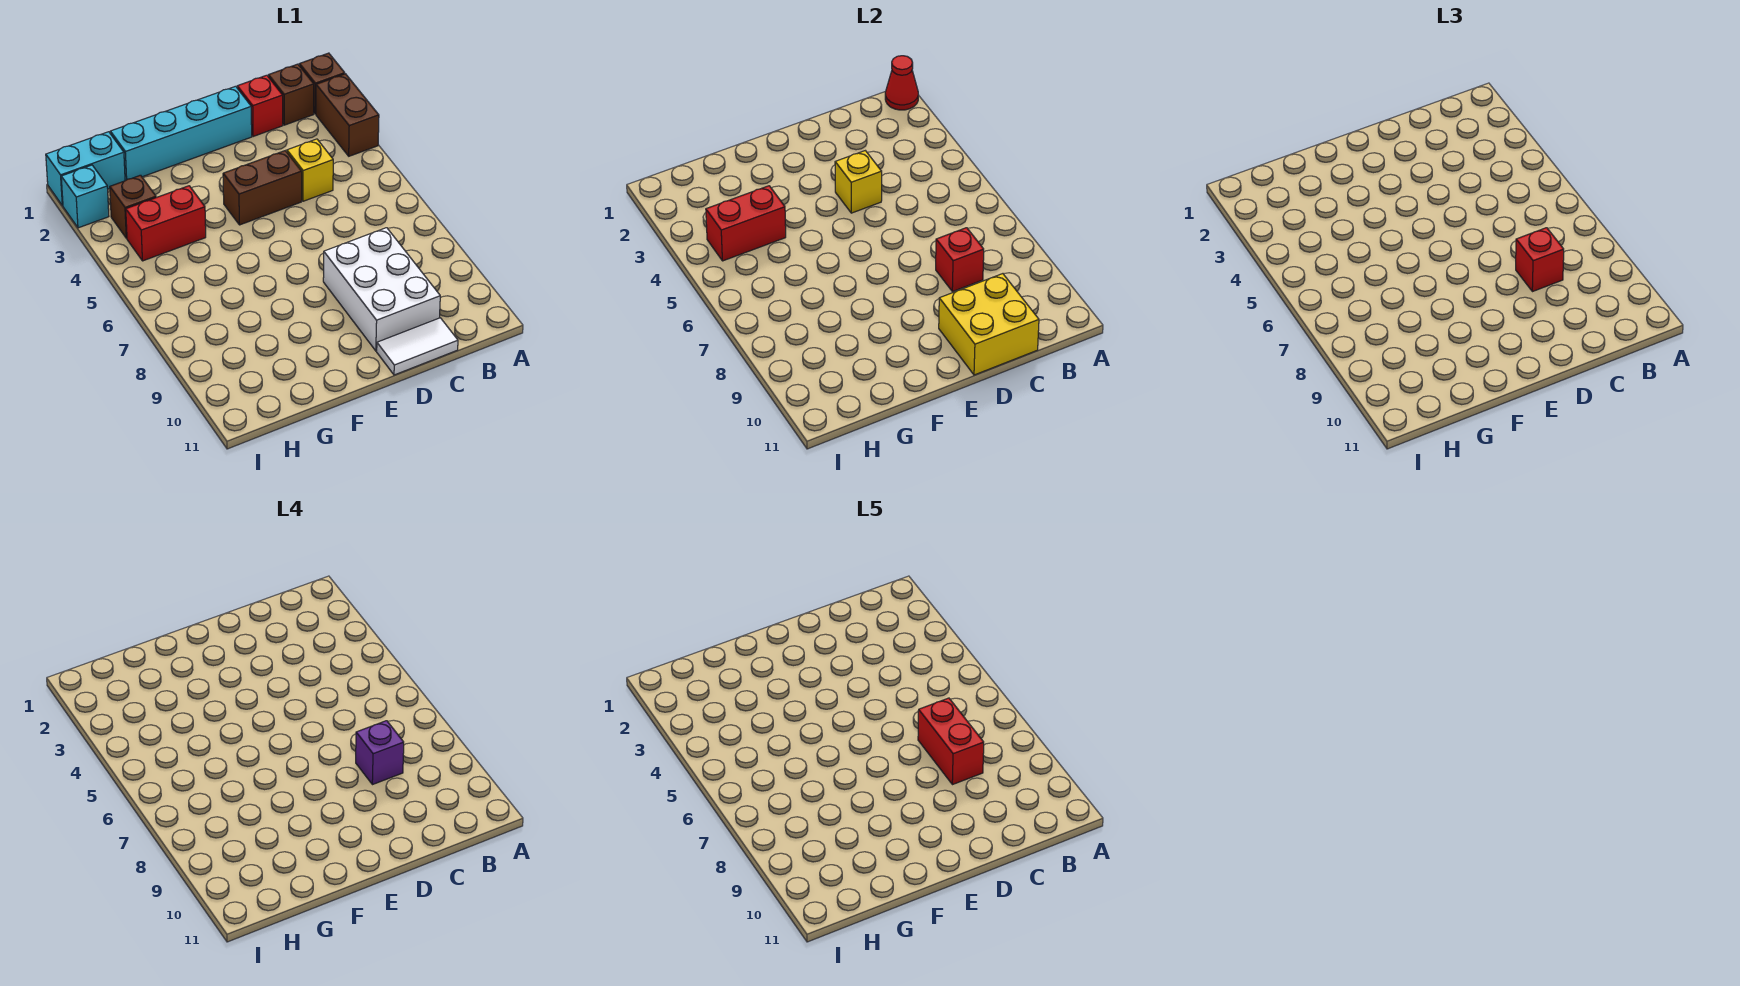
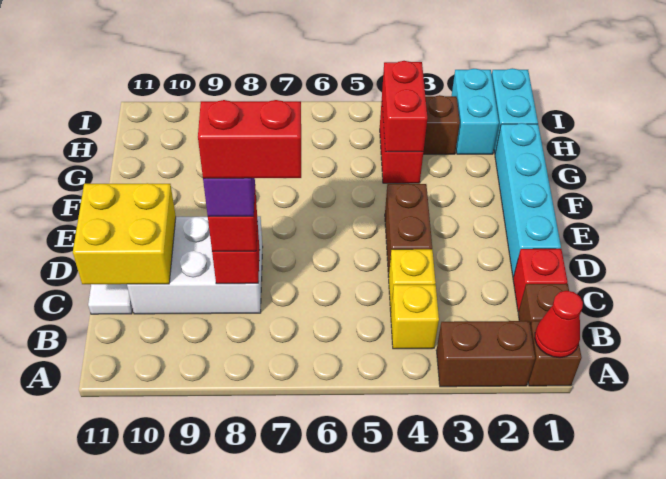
yellow 1x1 brick [835,151,882,213] -> yellow 1x1 brick moved to [391,285,439,349]
cyan 1x1 brick [61,165,109,228] -> cyan 1x2 brick [452,69,499,154]

